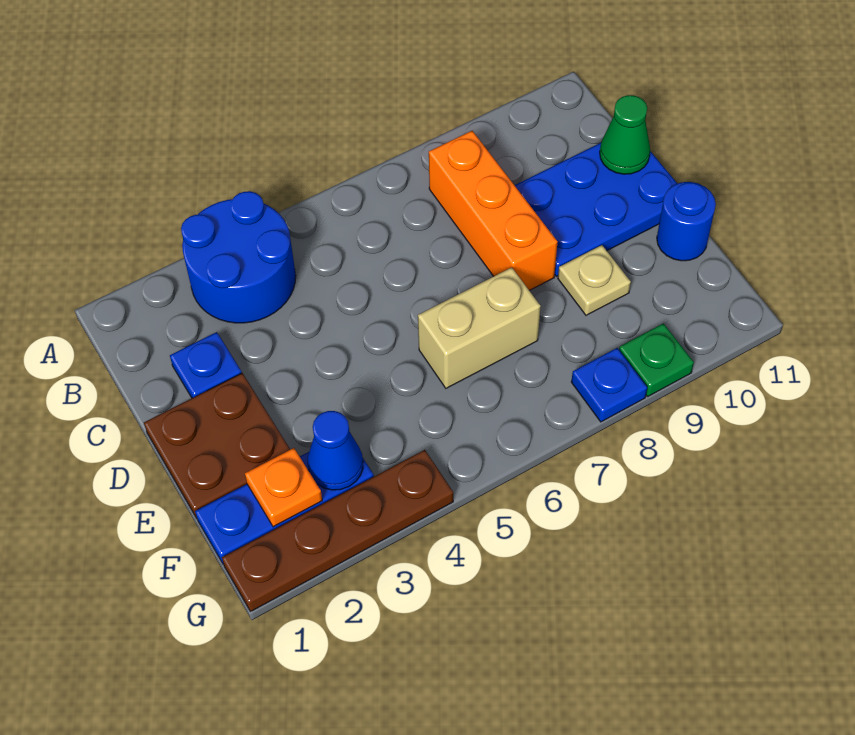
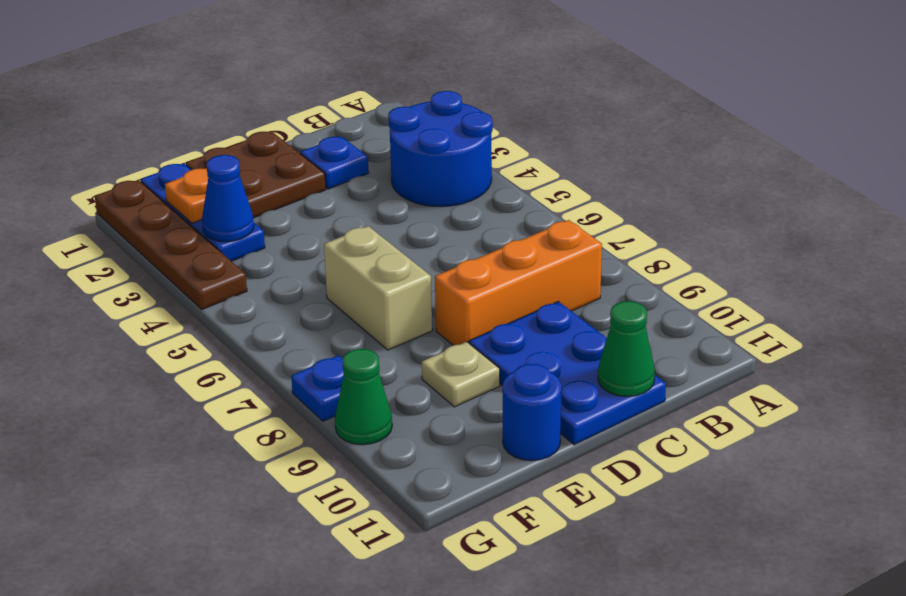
green 1x1 plate [619,323,694,396] -> green 1x1 cone [335,349,392,445]

